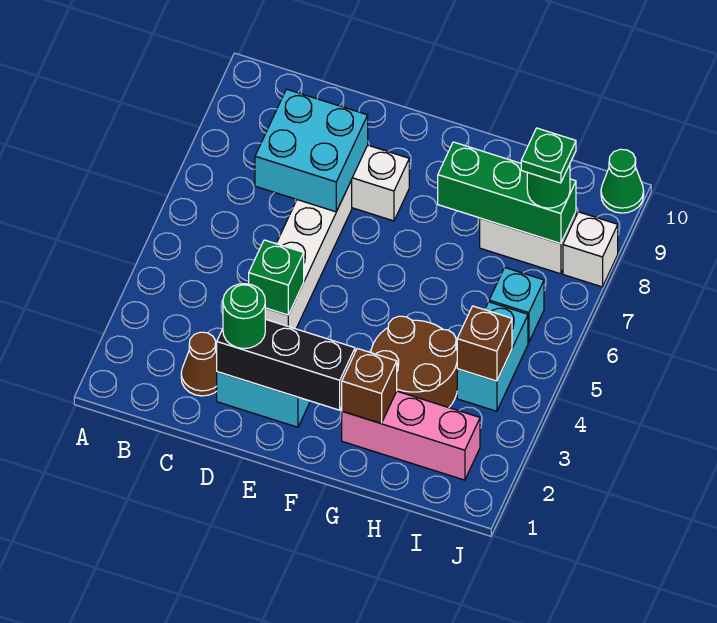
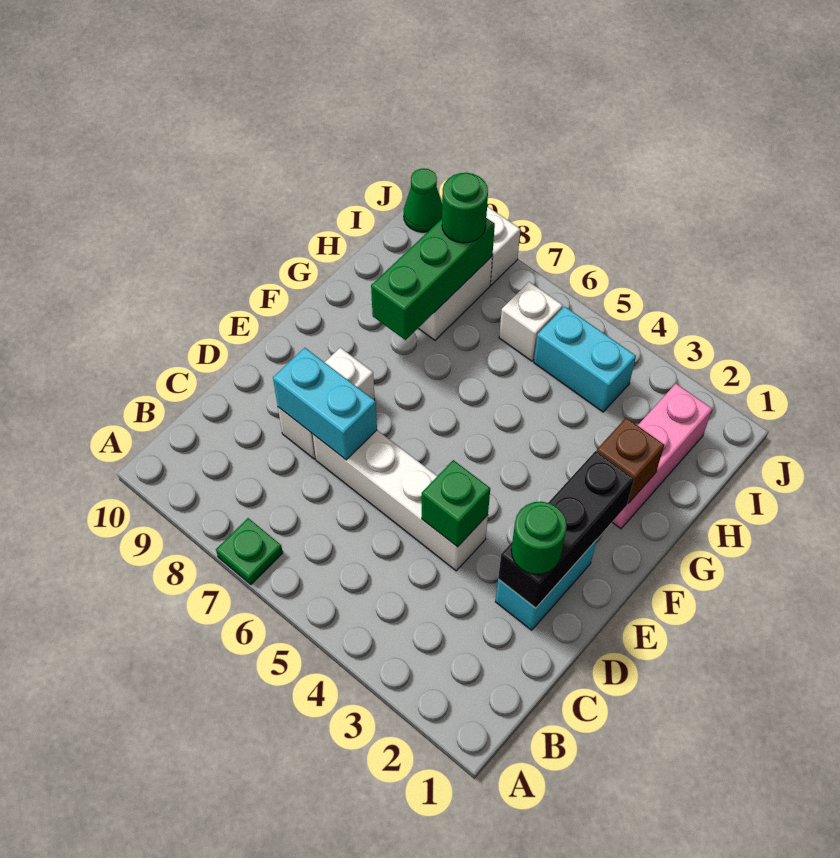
brown 1x1 cone [181,332,217,396] -> none
cyan 2x2 brick [255,89,368,212] -> cyan 1x2 brick [273,348,377,460]
brown 2x2 round brick [371,316,457,408] -> none
brown 1x1 brick [457,306,512,381] -> none
cyan 1x1 brick [489,267,544,343] -> white 1x1 brick [499,282,563,361]
green 1x1 plate [521,128,576,183] -> green 1x1 plate moved to [216,518,283,584]

